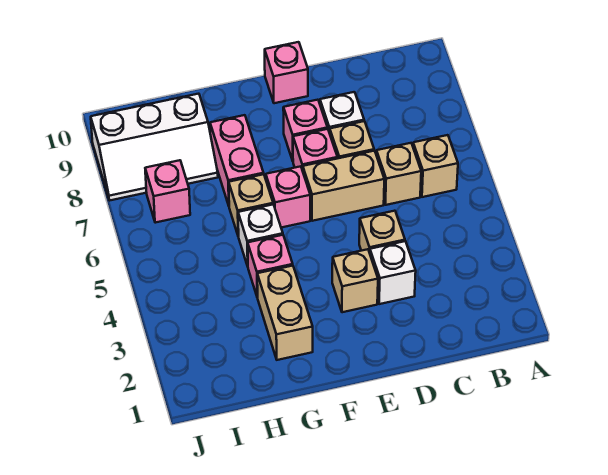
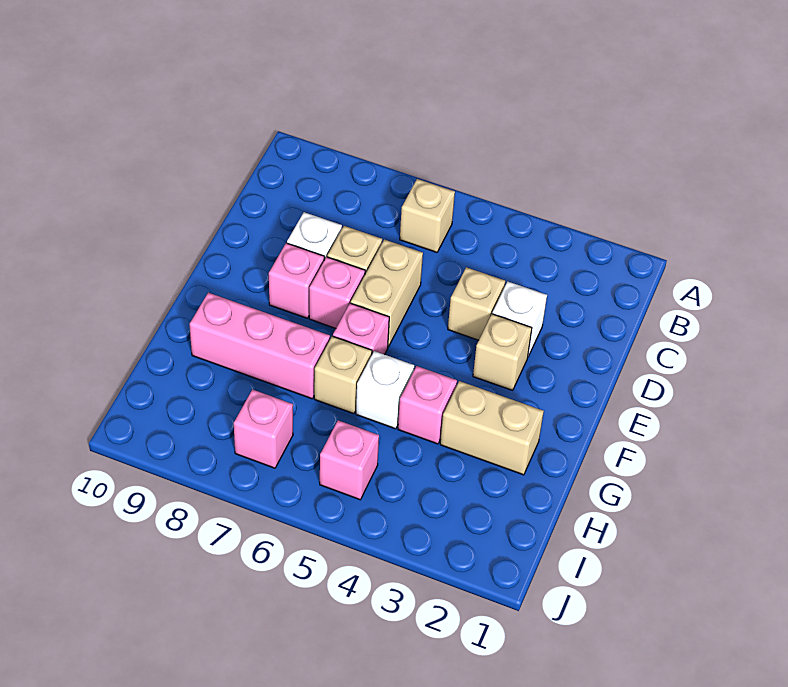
tan 1x1 brick [376,143,421,205] -> none
pink 1x1 brick [265,42,308,103] -> pink 1x1 brick moved to [320,420,379,500]
pink 1x2 brick [210,115,264,206] -> pink 1x3 brick [190,293,330,399]
white 2x3 slope [91,94,218,201] -> none

